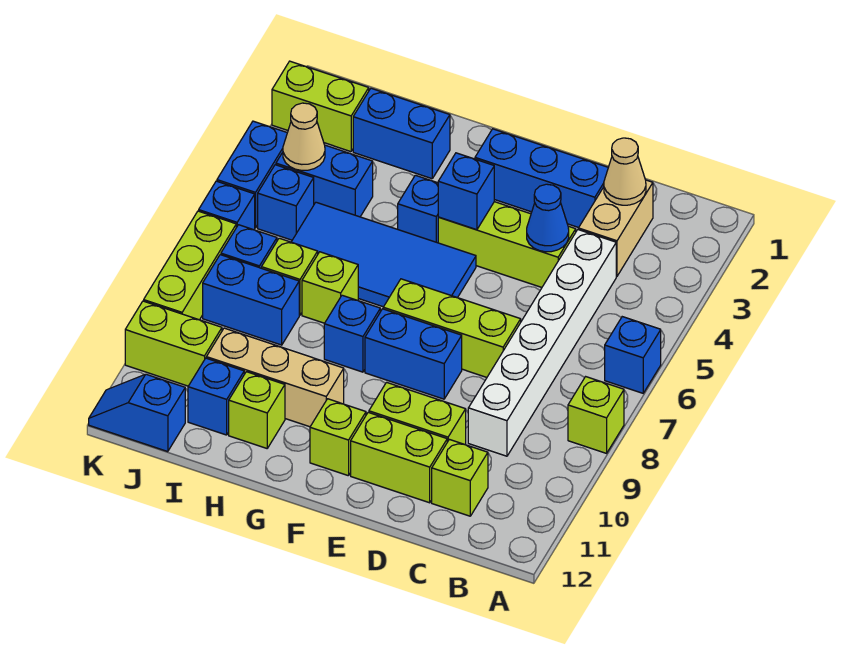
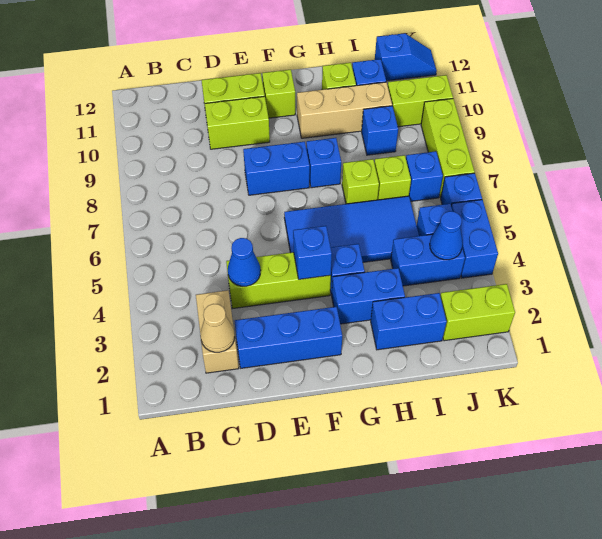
blue 1x1 brick [605,317,661,393] -> blue 1x1 brick moved to [362,106,398,155]
lime 1x1 brick [568,377,624,453] -> none
white 1x6 brick [468,230,616,456] -> none
lime 1x1 brick [432,439,488,516] -> none
lime 1x3 brick [383,279,521,377] -> none
blue 1x2 brick [203,255,299,345] -> blue 1x2 brick moved to [332,268,405,324]
tan 1x1 cone [283,103,325,170] -> blue 1x1 cone [430,211,463,260]

